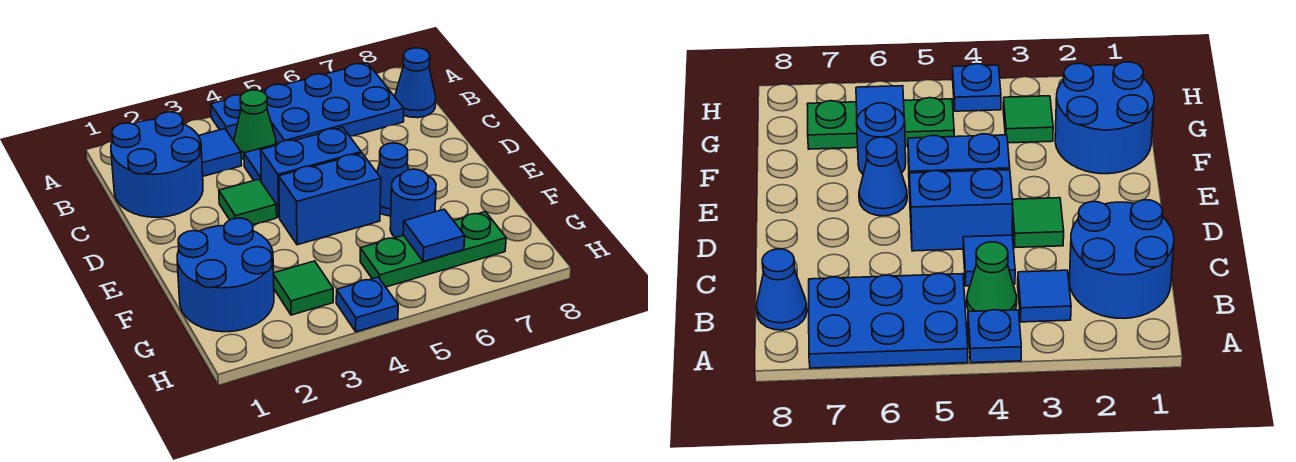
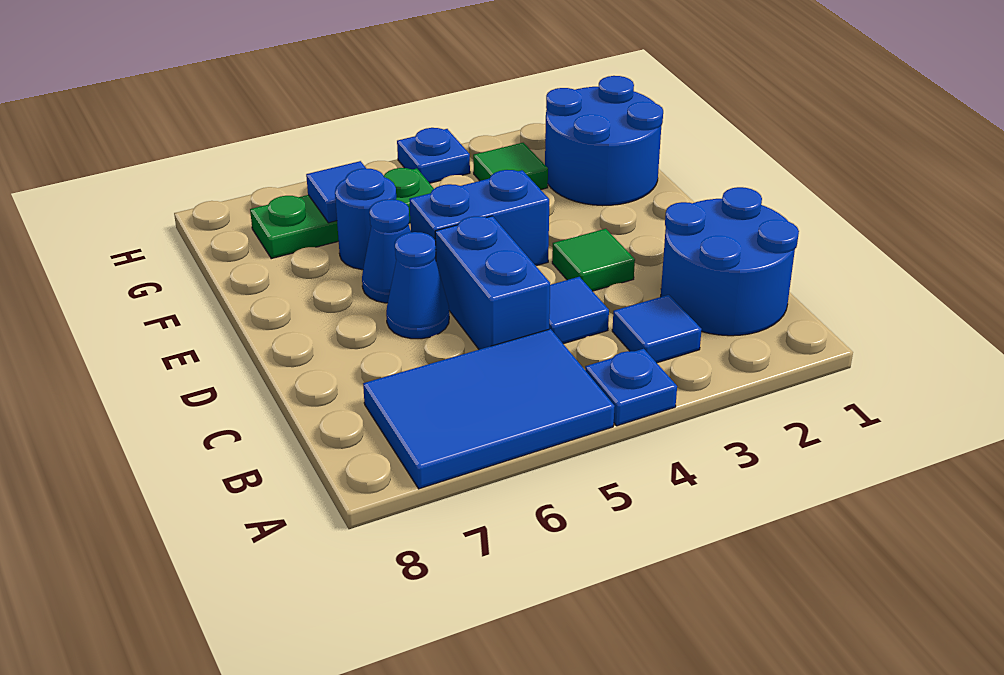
blue 2x3 plate [262,63,404,144] -> blue 2x3 tile [363,329,615,489]
green 1x1 cone [234,90,276,159] -> none
blue 1x1 cone [395,48,436,118] -> blue 1x1 cone moved to [386,232,449,339]
blue 1x2 brick [261,128,361,217] -> blue 1x2 brick turned to [435,216,550,350]

